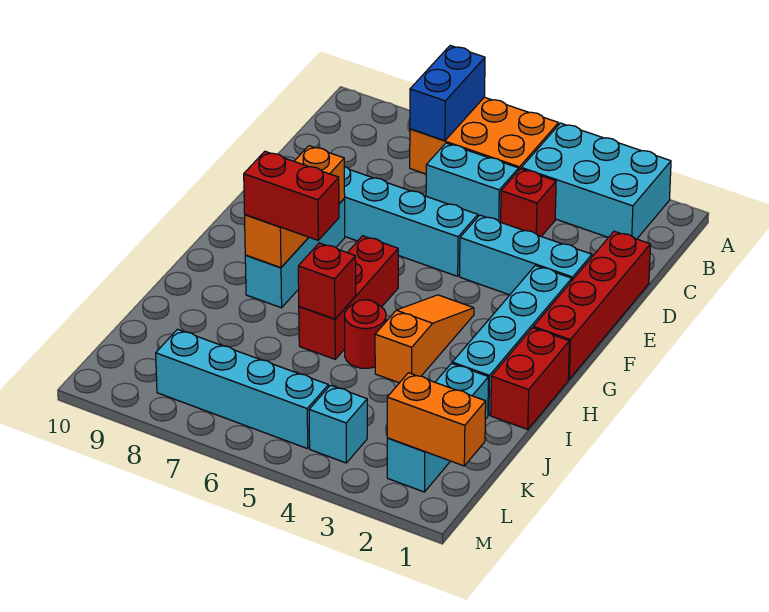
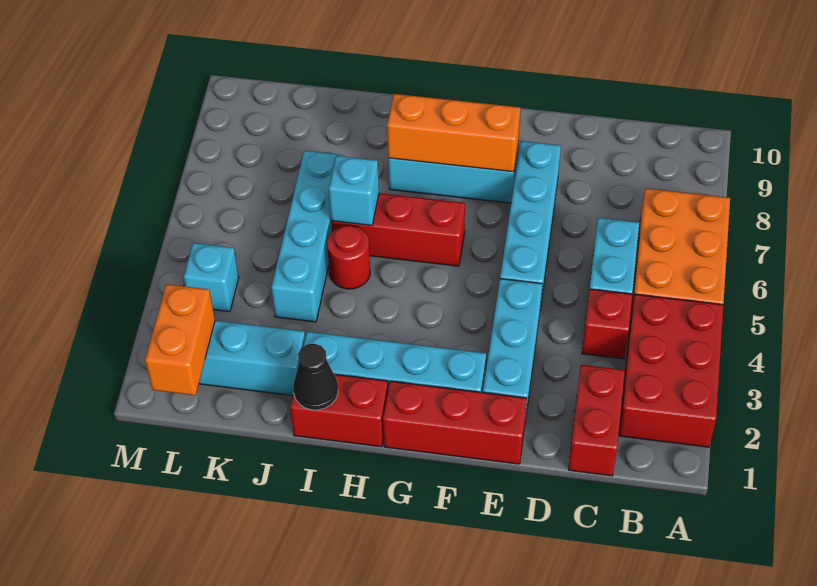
cyan 2x3 brick [521,123,671,239] -> red 2x3 brick [619,294,723,447]
blue 1x2 brick [410,46,485,141] -> none
red 1x4 brick [533,231,650,379] -> red 1x3 brick [383,381,527,464]
orange 1x3 slope [375,295,474,383] -> none
red 1x2 brick [244,151,339,240] -> red 1x2 brick moved to [568,365,625,476]
none -> black 1x1 cone [293,344,338,410]
red 1x1 brick [298,243,356,319] -> cyan 1x1 brick [329,156,379,225]
cyan 1x4 brick [156,329,328,449] -> cyan 1x4 brick moved to [271,151,344,322]

